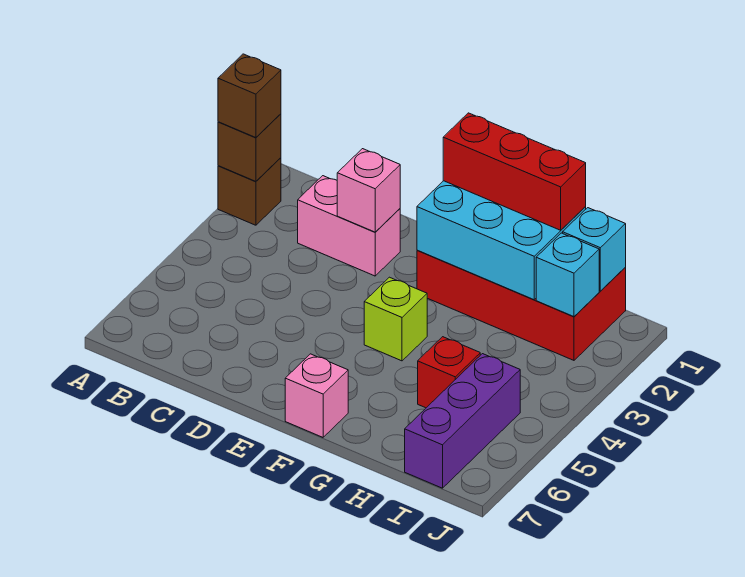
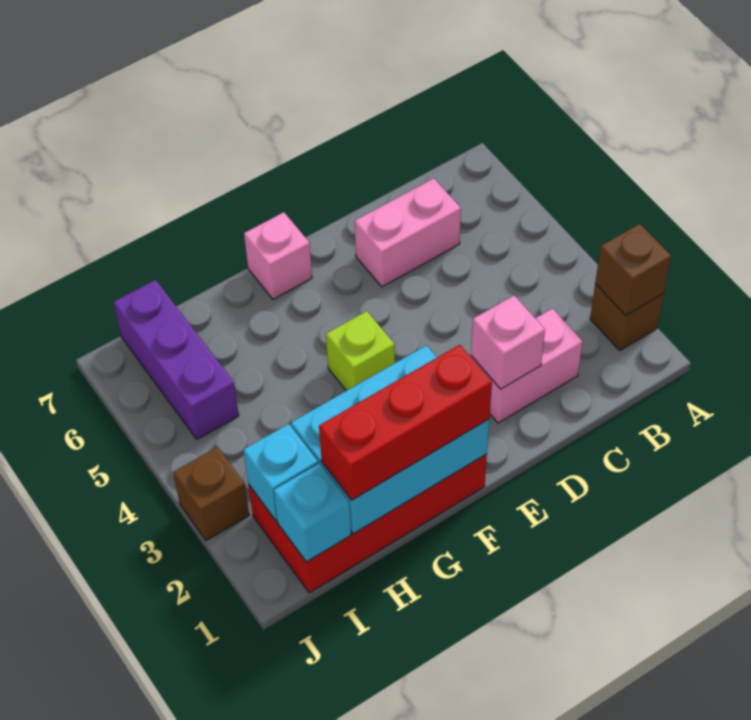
brown 1x1 brick [218,54,281,138] -> brown 1x1 brick moved to [173,447,249,541]
none -> pink 1x2 brick [355,178,461,287]
red 1x1 brick [418,337,480,408] -> none

